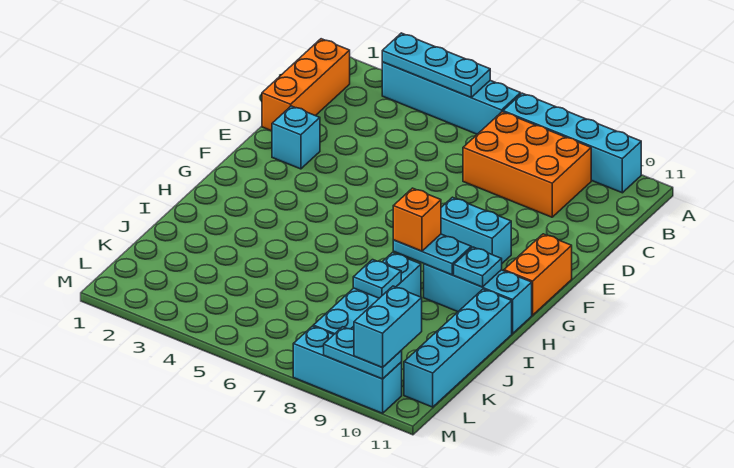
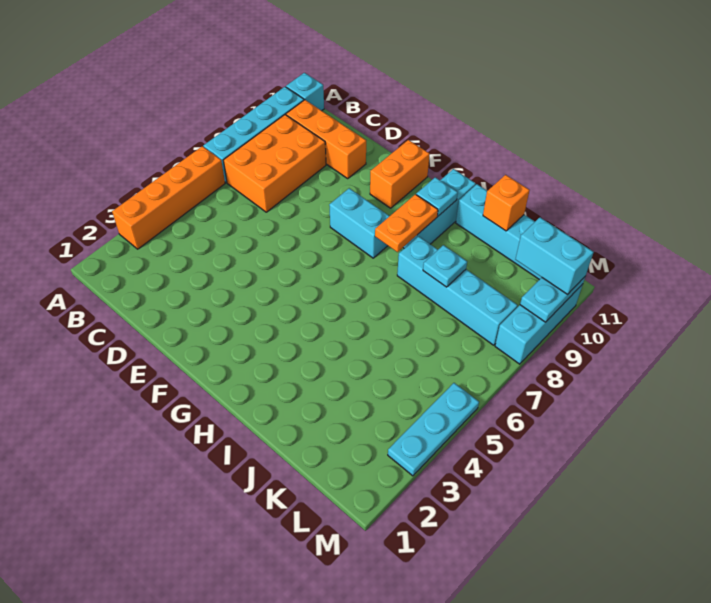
cyan 1x4 brick [382,62,521,134] -> orange 1x4 brick [112,146,225,249]
cyan 1x3 plate [382,33,490,97] -> cyan 1x3 plate moved to [388,383,479,476]
orange 1x3 brick [262,39,350,131] -> orange 1x3 brick moved to [286,100,366,178]
cyan 1x1 brick [272,106,320,169] -> cyan 1x1 brick moved to [286,73,324,111]
cyan 1x2 brick [441,197,511,263] -> cyan 1x2 brick turned to [329,188,389,258]
orange 1x2 brick [504,234,572,315] -> orange 1x2 brick turned to [370,140,430,208]
cyan 1x2 plate [393,234,471,275] -> orange 1x2 plate [375,194,438,252]
orange 1x1 brick [393,188,441,251] -> orange 1x1 brick moved to [483,175,530,231]

